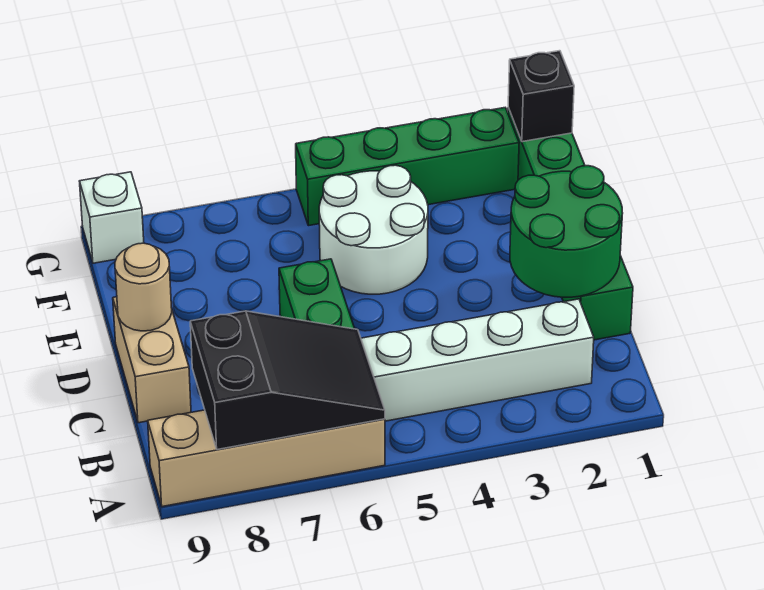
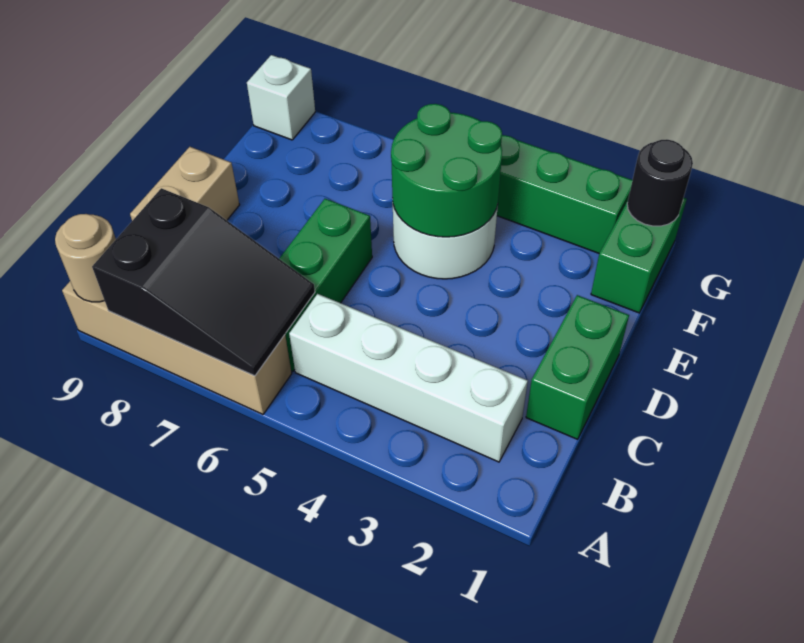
green 2x2 round brick [510,166,623,297] -> green 2x2 round brick moved to [391,104,502,237]
tan 1x1 round brick [115,243,172,331] -> tan 1x1 round brick moved to [55,214,116,302]
black 1x1 brick [508,51,574,142] -> black 1x1 round brick [627,139,693,226]

